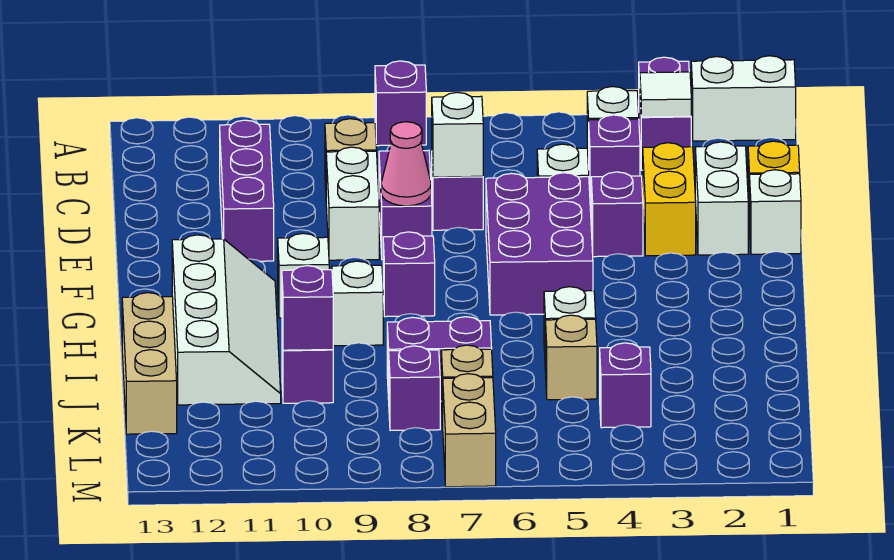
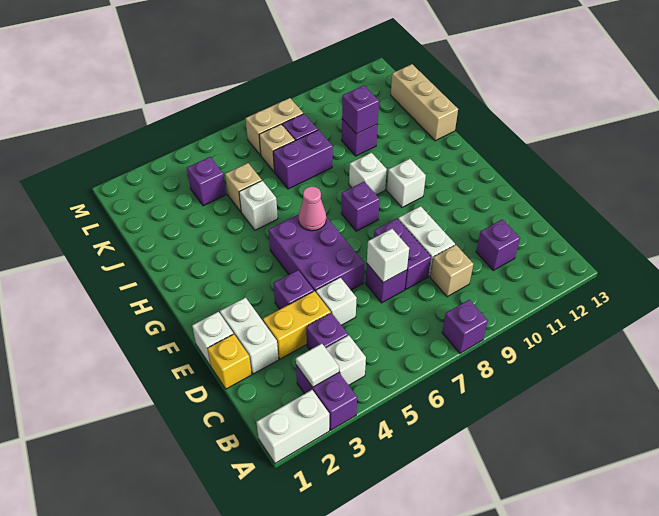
purple 1x3 brick [220,120,274,261] -> purple 1x1 brick [476,220,520,270]
yellow 1x2 brick [643,143,696,256] -> yellow 1x2 brick turned to [263,291,331,359]
pink 1x1 cone [381,122,431,206] -> pink 1x1 cone moved to [298,186,326,231]
white 2x4 slope [172,235,281,405] -> none
tan 1x2 brick [443,374,496,487] -> tan 1x2 brick turned to [246,98,303,155]

